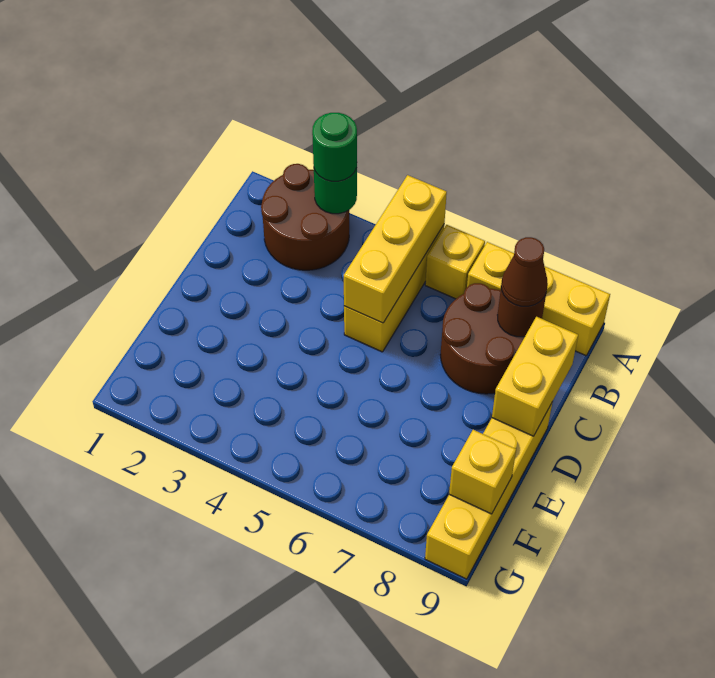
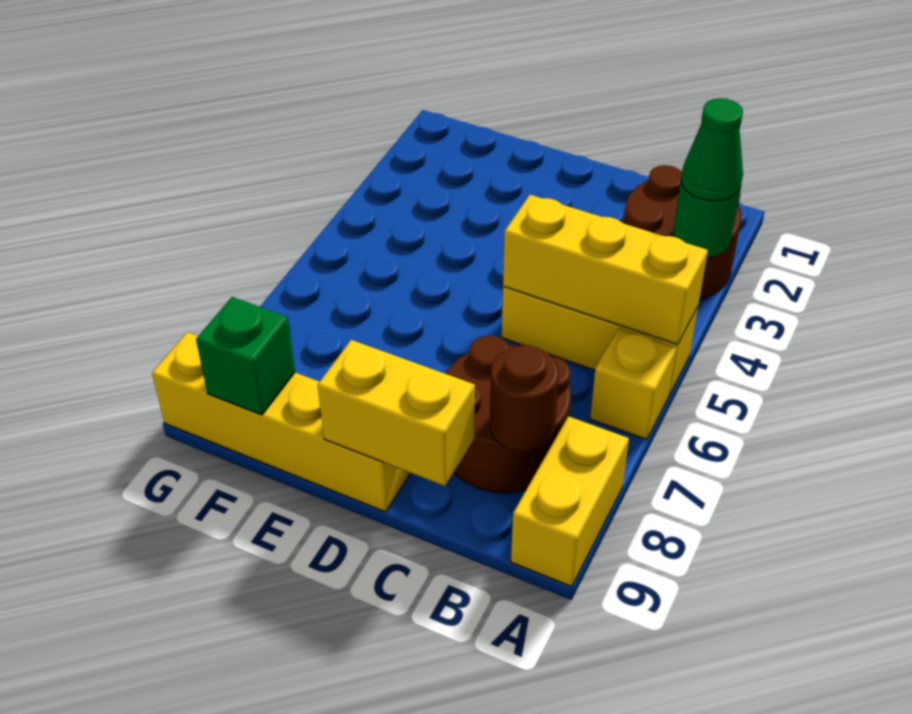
green 1x1 round brick [312,113,357,181] -> green 1x1 cone [681,98,743,201]
yellow 1x3 brick [467,242,610,356] -> yellow 1x2 brick [511,416,629,587]
brown 1x1 cone [501,237,548,306] -> none
yellow 1x1 brick [449,430,516,514] -> green 1x1 brick [196,297,295,415]

